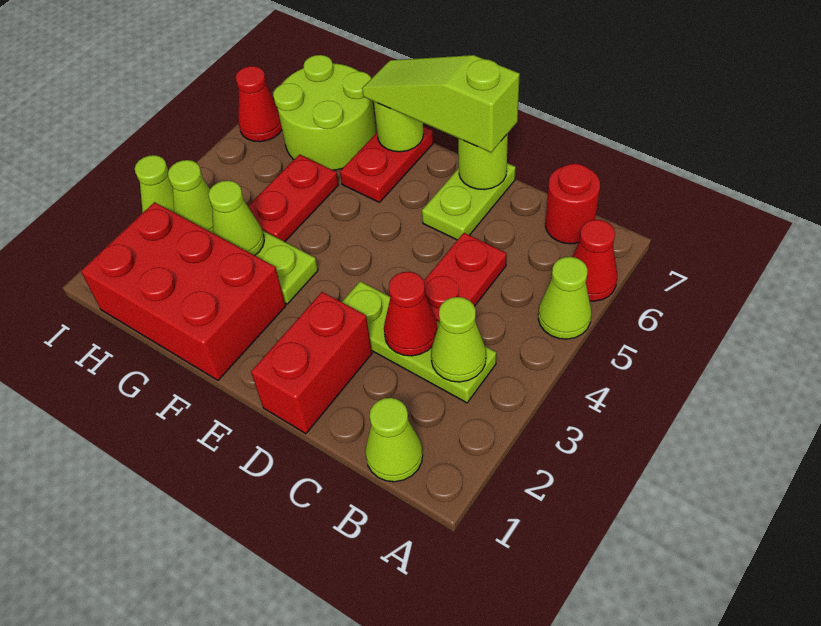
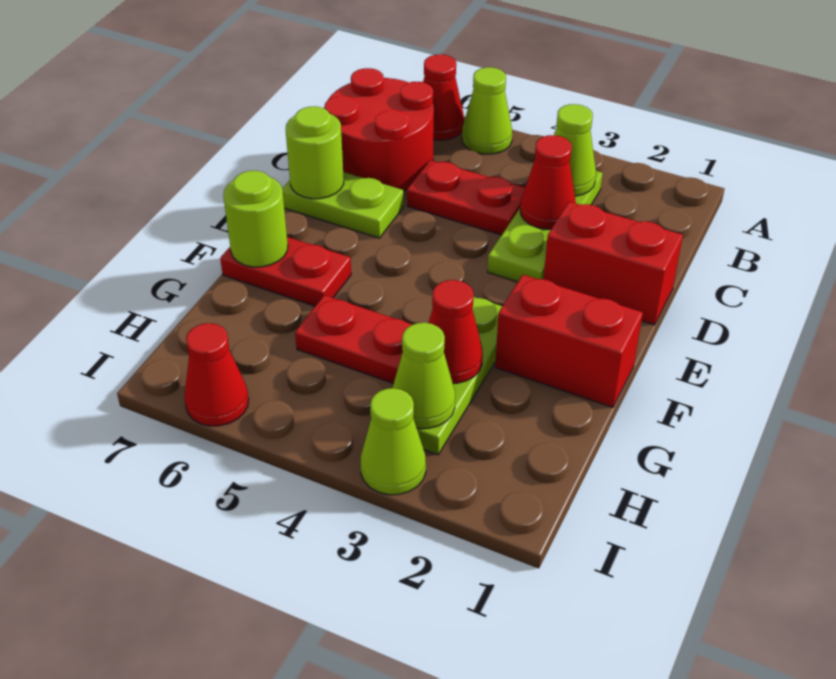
lime 1x1 cone [365,398,423,482] -> none
red 1x1 round brick [545,164,600,244] -> red 2x2 round brick [324,68,434,191]
lime 1x3 slope [362,55,520,152] -> none
red 2x3 brick [81,202,286,380] -> red 1x2 brick [495,275,643,407]
lime 1x1 cone [208,181,264,256] -> red 1x1 cone [428,280,483,383]
lime 2x2 round brick [273,55,376,170] -> none

